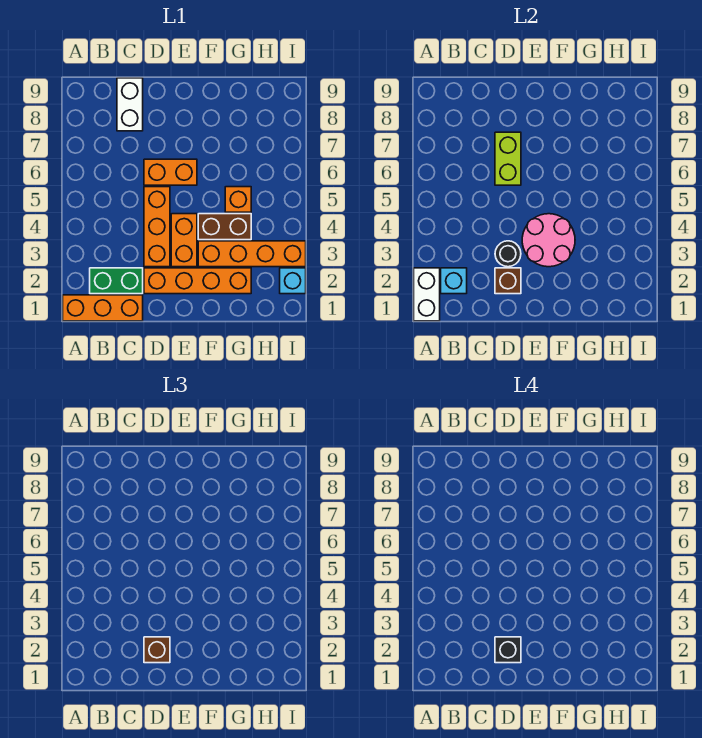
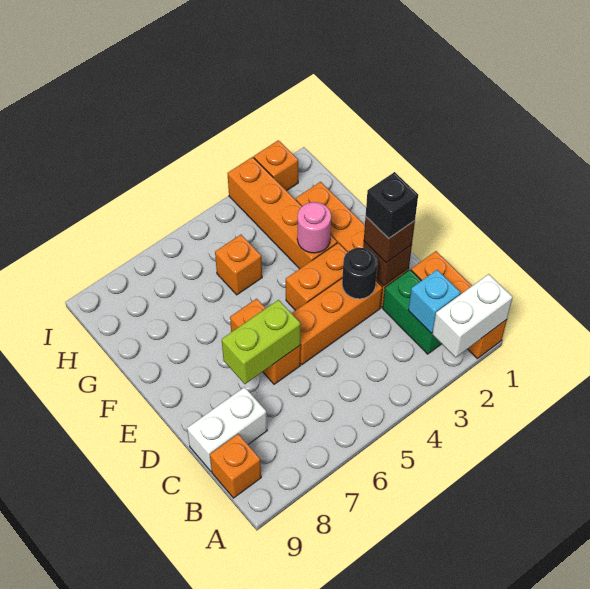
none -> orange 1x1 brick [210,434,261,498]
pink 2x2 round brick [522,214,575,267] -> pink 1x1 round brick [297,202,331,253]
brown 1x2 brick [198,214,251,240] -> none
cyan 1x1 brick [280,268,306,294] -> orange 1x1 brick [254,140,298,191]

